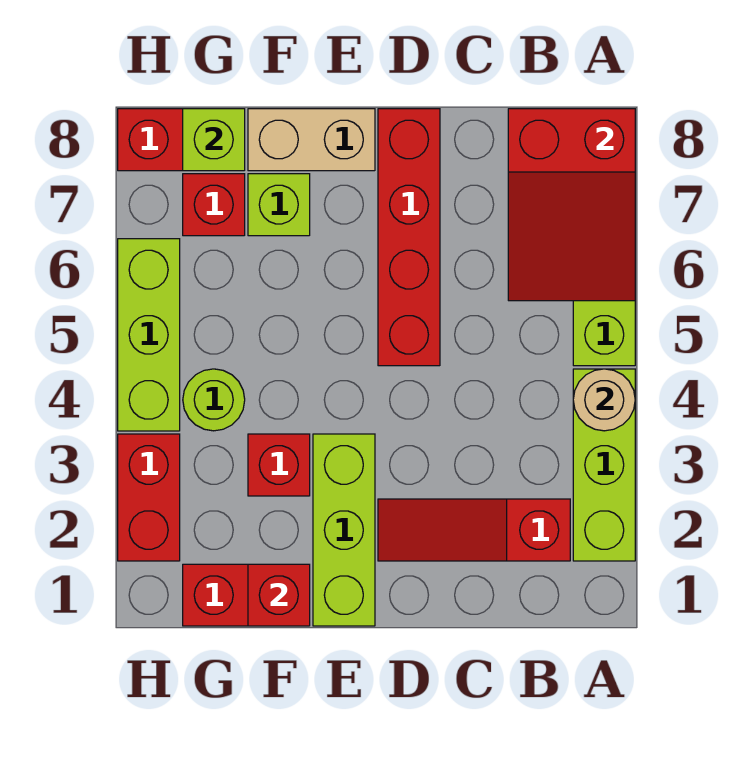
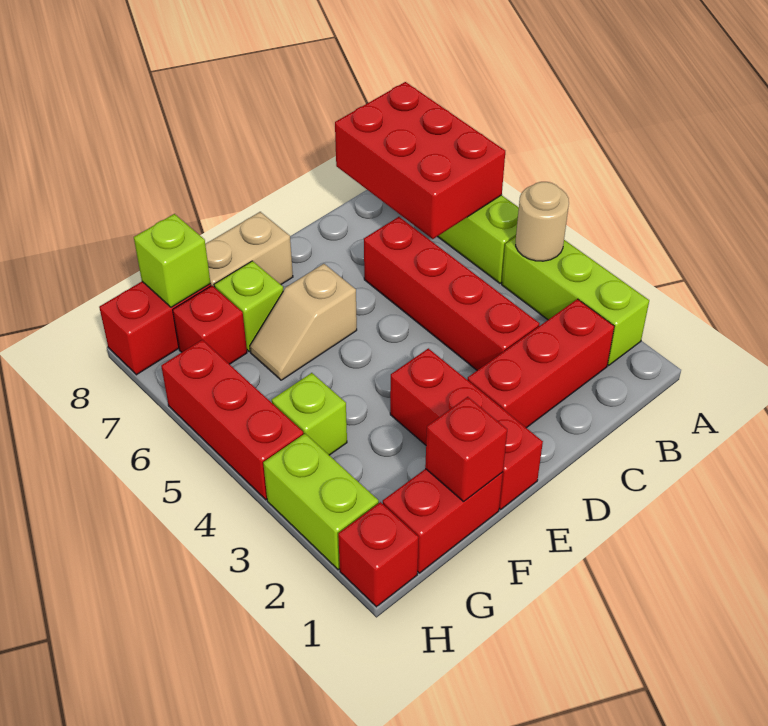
red 2x3 slope [508,109,635,301] -> red 2x3 brick [335,82,505,239]
red 1x3 slope [378,499,570,561] -> red 1x3 brick [467,299,614,428]
red 1x4 brick [378,109,440,366] -> red 1x4 brick moved to [364,217,540,370]
lime 1x3 brick [313,434,375,626] -> red 1x3 brick [390,348,543,510]
none -> tan 1x2 slope [250,264,357,380]
red 1x1 brick [248,434,310,496] -> red 1x1 brick moved to [338,502,419,607]
lime 1x1 round brick [183,369,245,431] -> lime 1x1 brick [272,373,347,455]
red 1x2 brick [118,434,180,561] -> lime 1x2 brick [263,434,379,570]
lime 1x3 brick [118,239,180,431] -> red 1x3 brick [161,340,303,500]

